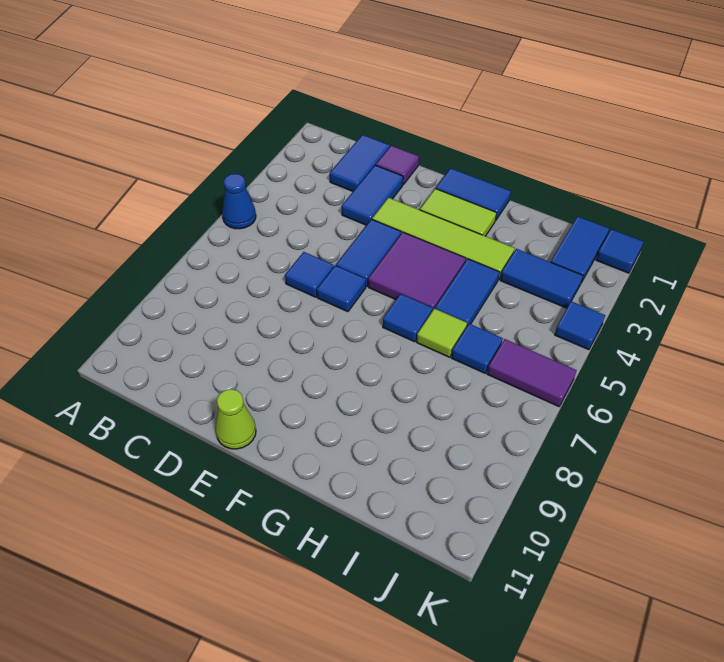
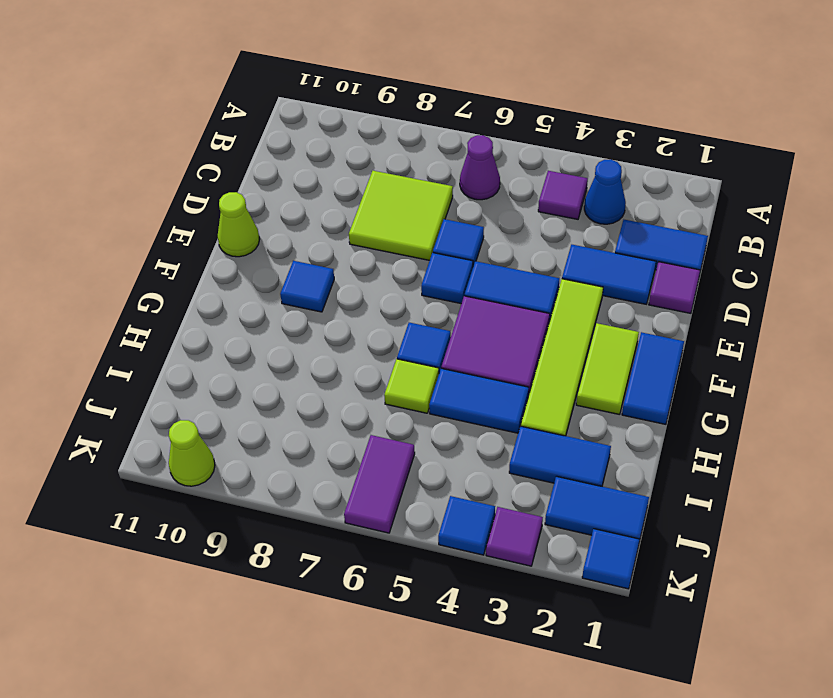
blue 1x1 cone [222,174,256,229] -> blue 1x1 cone moved to [584,160,626,224]
none -> purple 1x1 tile [538,171,588,219]
none -> purple 1x1 cone [460,135,500,200]
none -> lime 2x2 tile [349,171,453,260]
blue 1x2 tile [500,249,583,308] -> blue 1x2 tile turned to [509,426,611,486]
blue 1x1 tile [452,324,503,373] -> blue 1x1 tile moved to [280,261,334,312]
none -> purple 1x1 tile [486,507,543,566]
none -> lime 1x1 cone [169,420,215,486]

